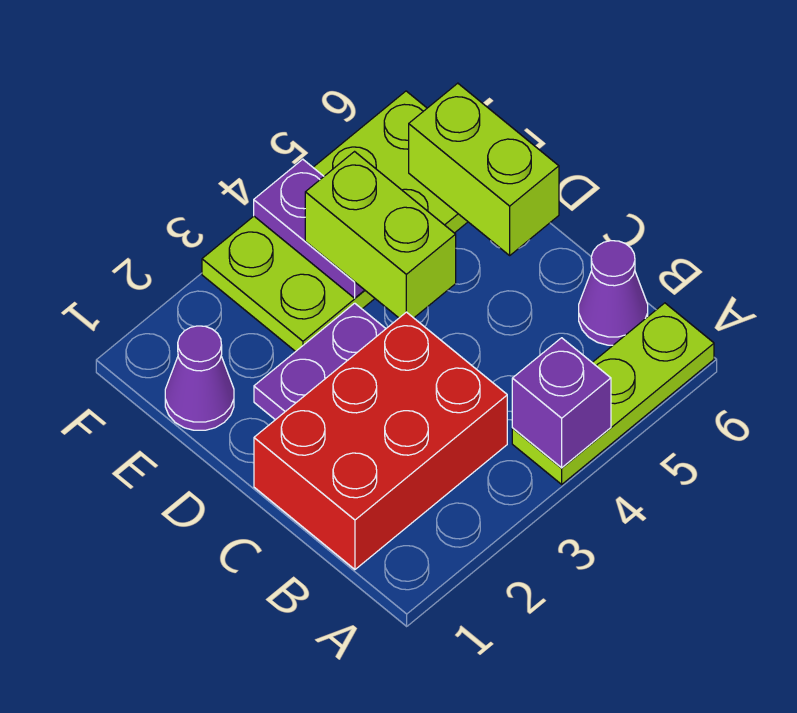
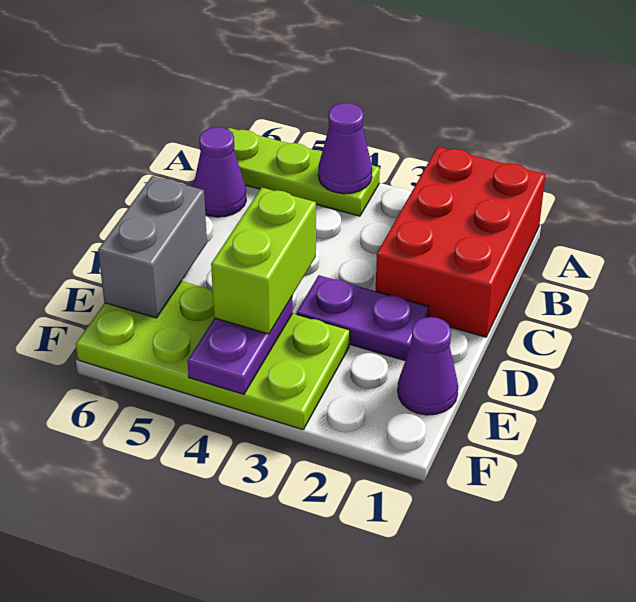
purple 1x1 brick [512,338,611,468] -> purple 1x1 cone [318,103,372,194]
red 2x3 brick [254,312,507,569] -> red 2x3 brick turned to [376,147,545,337]
lime 1x2 brick [409,83,559,255] -> grey 1x2 brick [98,176,207,318]

